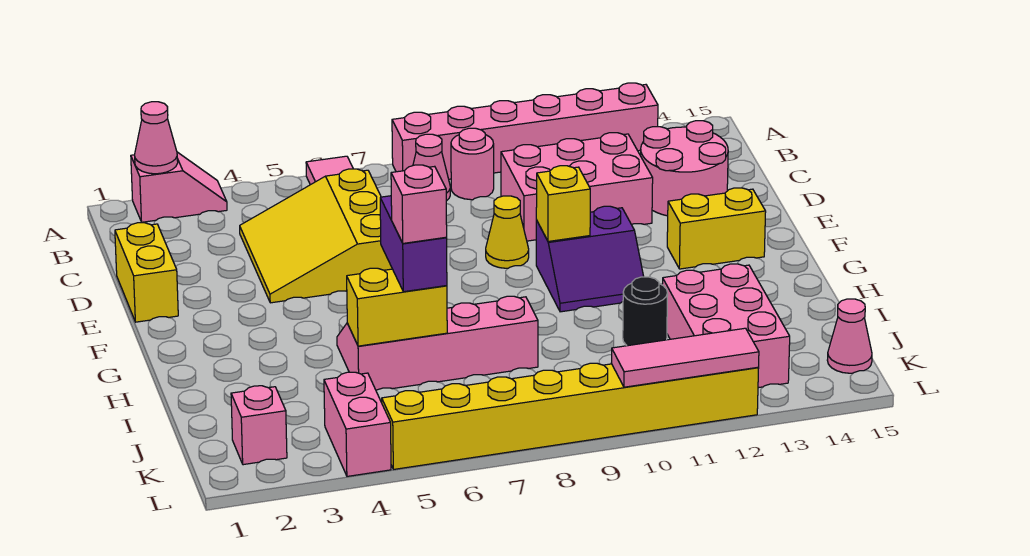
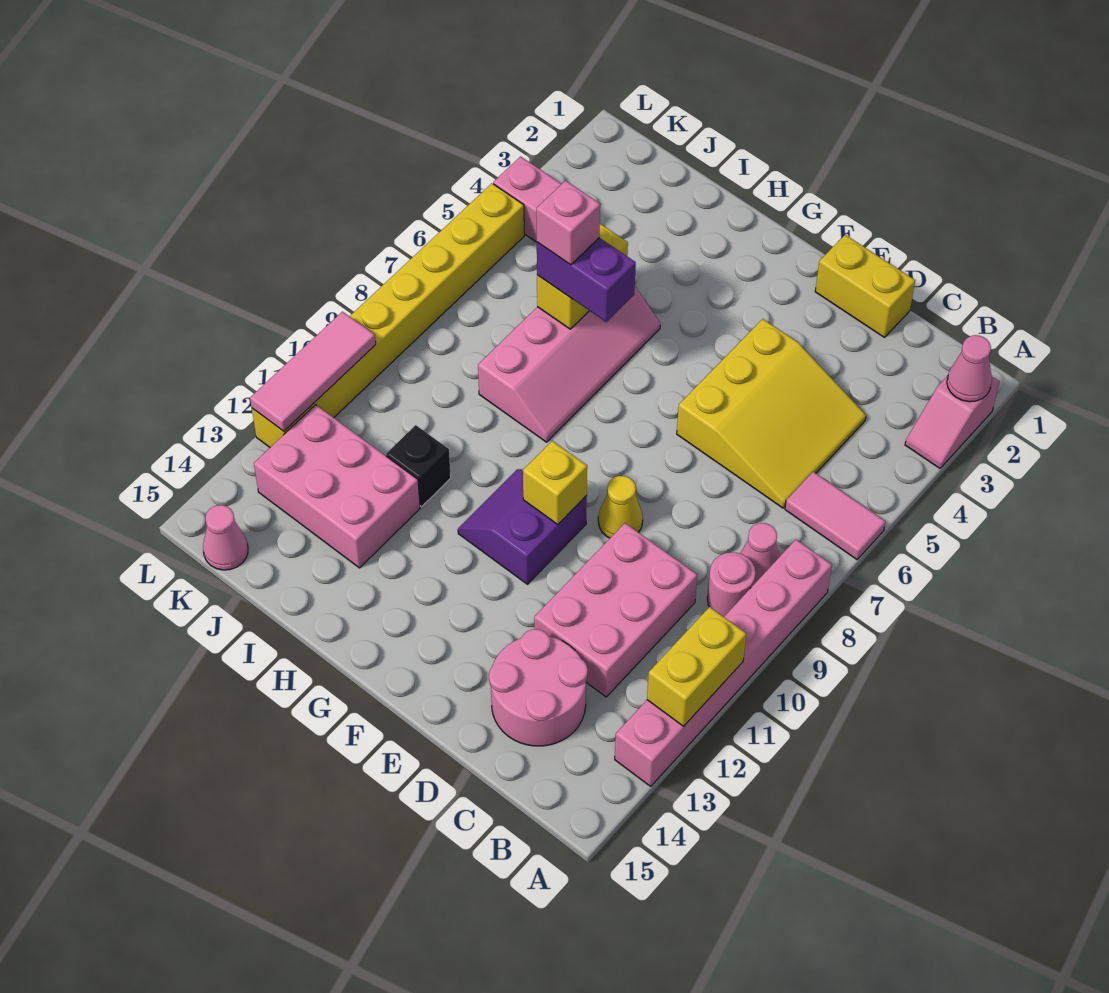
yellow 3x3 slope [240,169,392,303] -> yellow 3x3 slope turned to [677,319,866,508]
yellow 1x2 brick [667,188,766,269] -> yellow 1x2 brick moved to [647,607,746,726]
black 1x1 round brick [623,277,668,346] -> black 1x1 brick [386,425,451,507]
pink 1x1 brick [231,386,287,465] -> none

